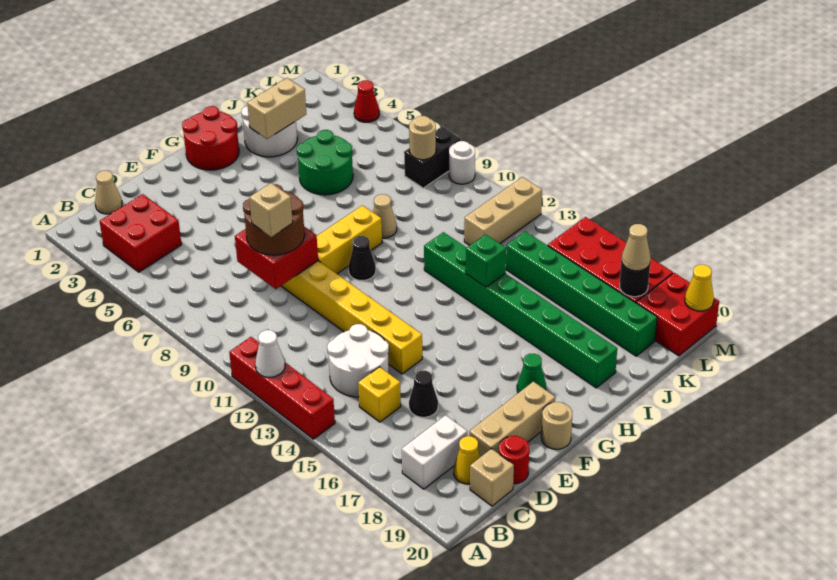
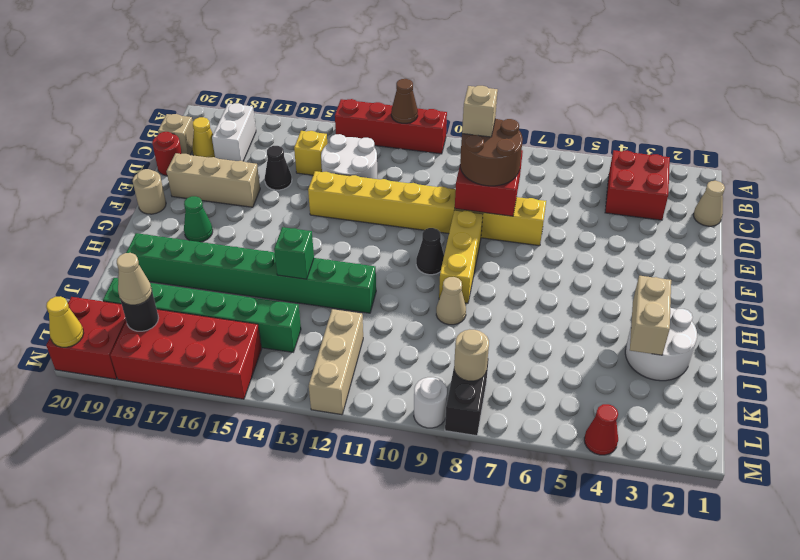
white 1x1 cone [255,330,285,377] -> brown 1x1 cone [391,79,418,123]
tan 1x3 brick [469,382,555,457] -> tan 1x3 brick turned to [167,153,260,207]
red 2x2 round brick [182,106,239,170] -> none
green 2x2 round brick [297,130,353,195] -> none

